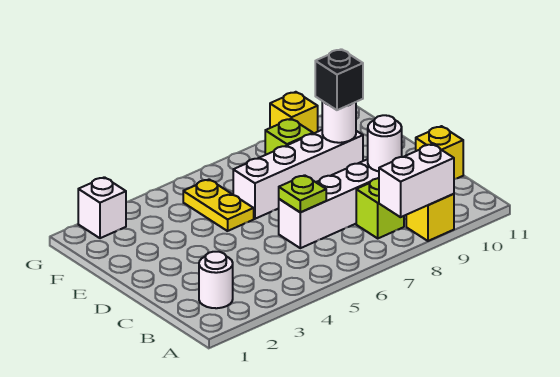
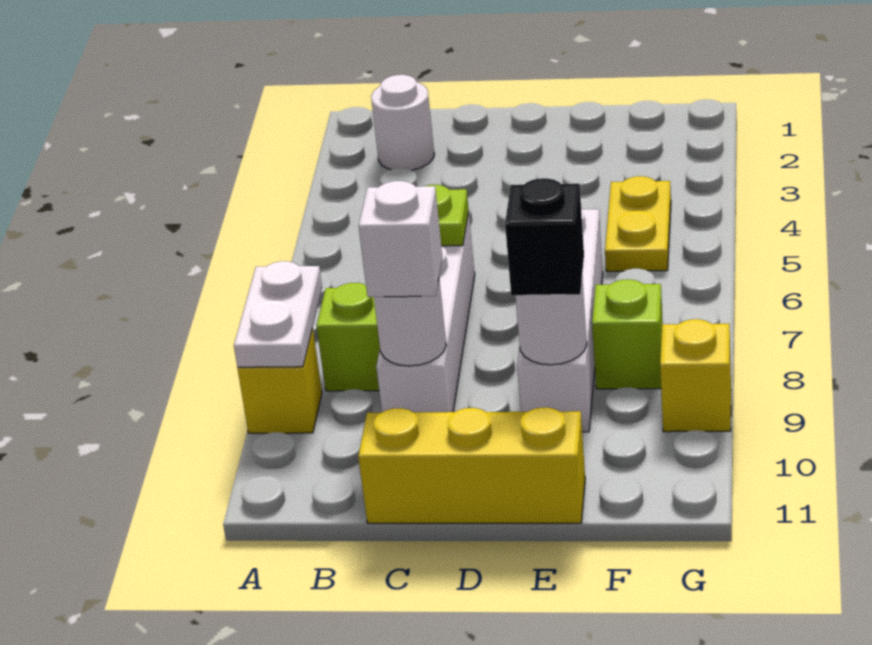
white 1x2 brick [379,144,454,217] -> white 1x2 plate [234,261,322,367]
yellow 1x1 brick [416,126,463,179] -> yellow 1x3 brick [358,407,585,523]
yellow 1x2 plate [183,179,254,231] -> yellow 1x2 plate turned to [605,176,671,271]
white 1x1 brick [78,177,126,238] -> white 1x1 brick moved to [359,181,442,297]

